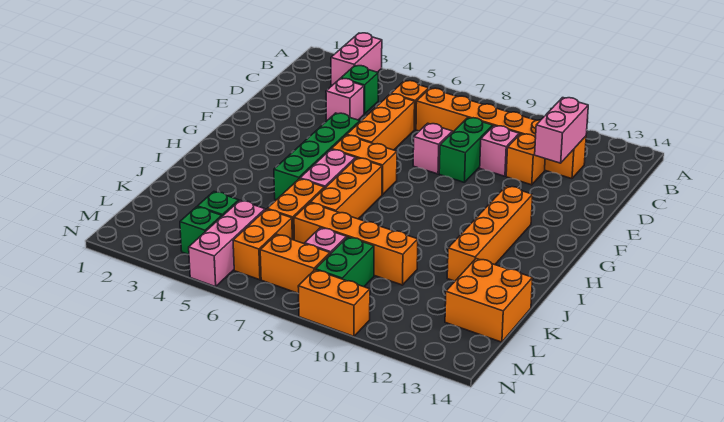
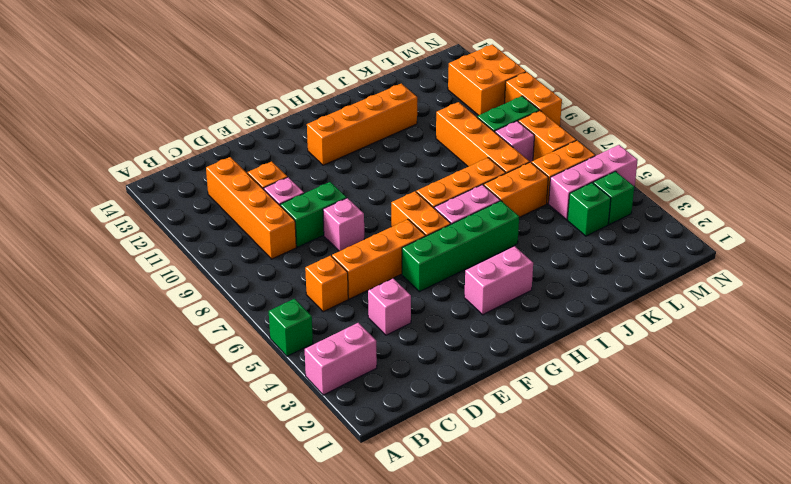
green 1x1 brick [341,66,378,114] -> green 1x1 brick moved to [269,299,313,356]
orange 1x6 brick [416,88,586,179] -> orange 1x4 brick [206,157,296,259]
pink 1x2 brick [535,98,588,163] -> pink 1x2 brick moved to [464,246,533,315]
orange 2x2 brick [445,259,533,342] -> orange 2x2 brick moved to [448,44,526,115]

